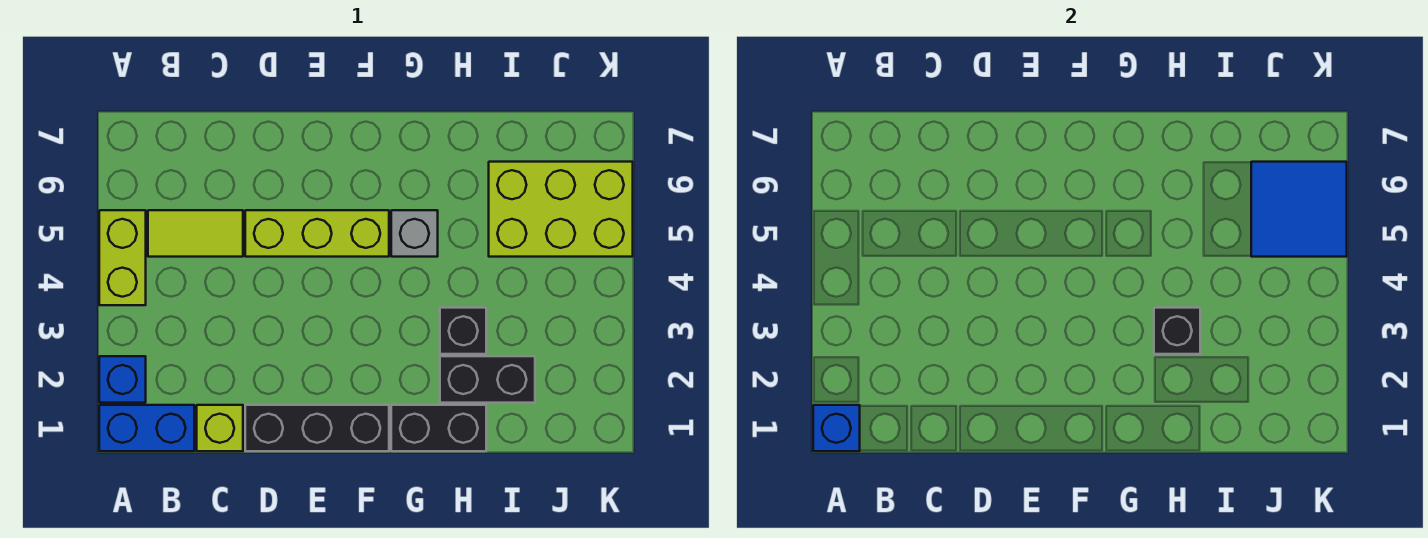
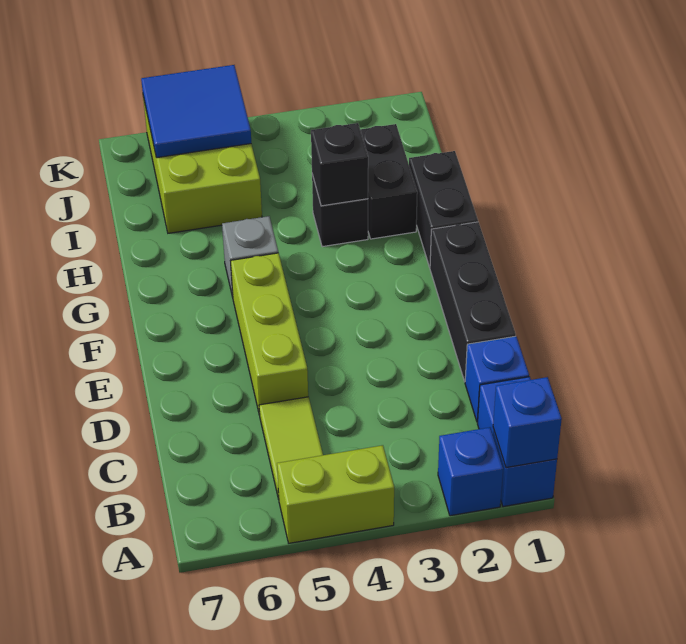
lime 1x1 brick [197,405,243,451] -> blue 1x1 brick [465,336,529,422]

